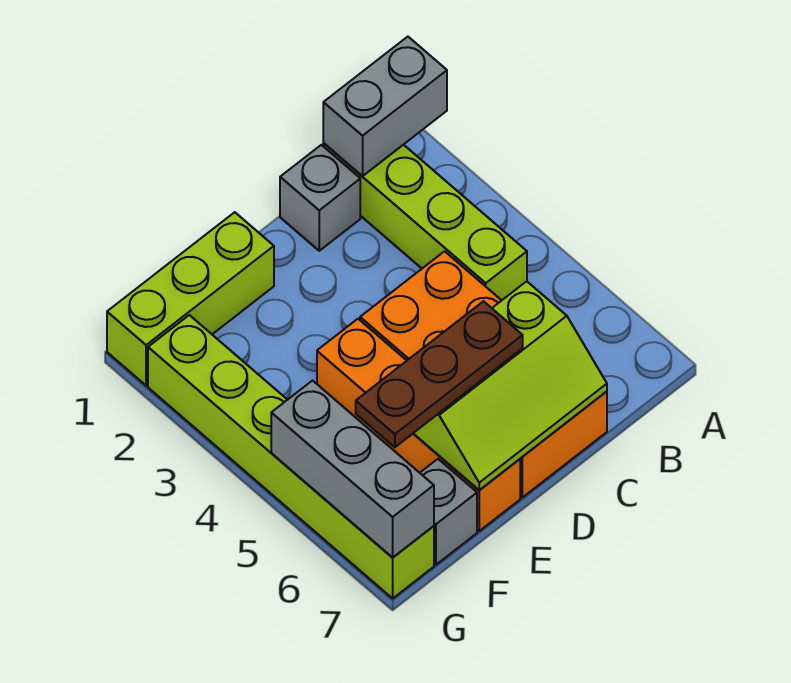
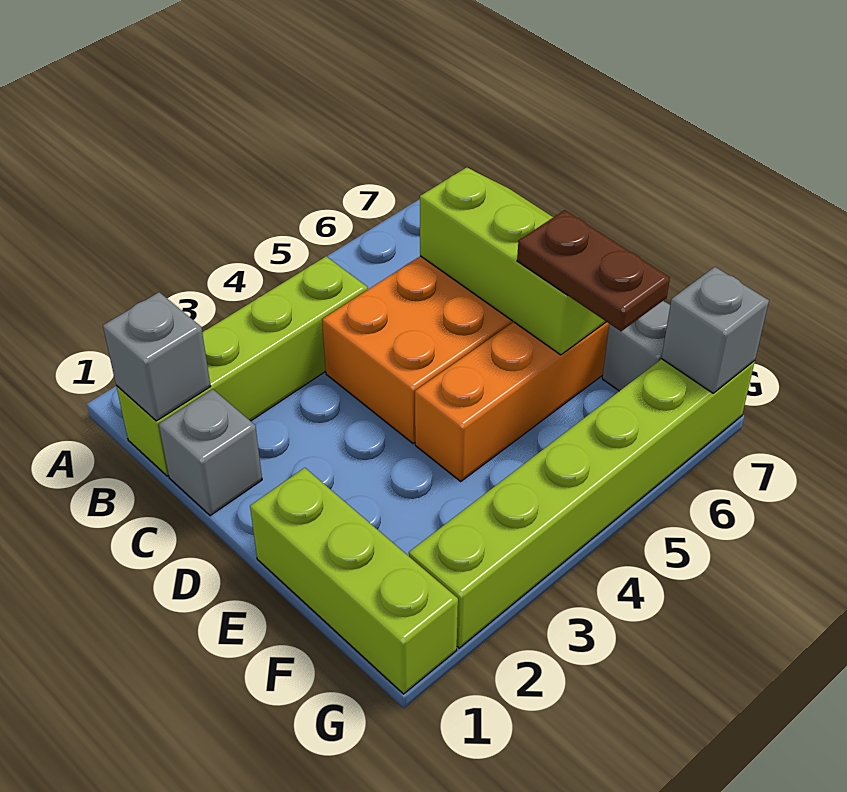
grey 1x2 brick [323,37,447,176] -> grey 1x1 brick [103,292,211,421]
brown 1x3 plate [356,301,523,447] -> brown 1x2 plate [517,210,670,331]
grey 1x3 brick [271,381,434,558] -> grey 1x1 brick [661,267,769,393]

